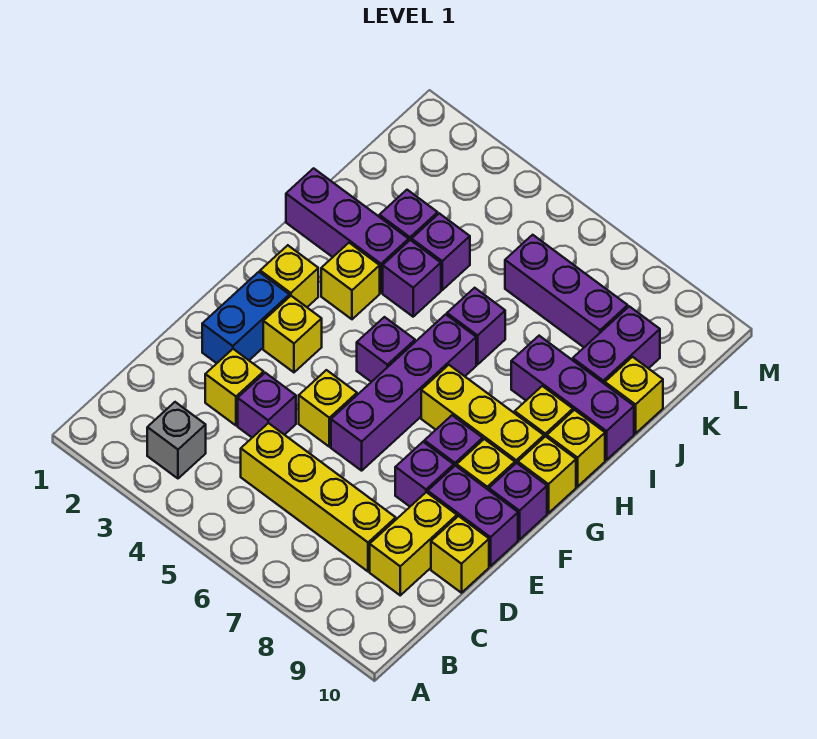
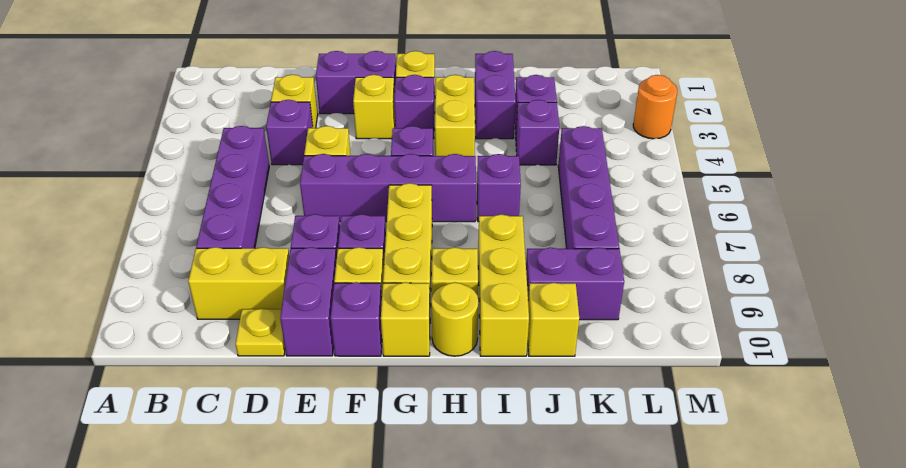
grey 1x1 brick [147,402,206,478] -> none
yellow 1x4 brick [241,423,396,571] -> purple 1x4 brick [196,126,269,248]
yellow 1x1 brick [431,516,489,593] -> yellow 1x1 plate [235,309,285,356]
blue 1x2 brick [202,272,289,363] -> purple 1x2 brick [316,51,396,114]
yellow 1x1 brick [321,243,380,319] -> yellow 1x2 brick [435,75,475,156]
yellow 1x1 brick [547,410,605,487] -> yellow 1x1 round brick [431,283,479,356]
purple 1x3 brick [286,168,409,293] -> purple 1x2 brick [475,51,516,139]
purple 1x1 brick [383,240,441,317] -> purple 1x1 brick moved to [394,75,434,139]
purple 1x3 brick [511,336,634,460] -> yellow 1x3 brick [478,214,529,356]
purple 1x3 brick [505,235,628,347] -> purple 1x4 brick [558,126,619,249]
none -> orange 1x1 round brick [633,75,677,139]

